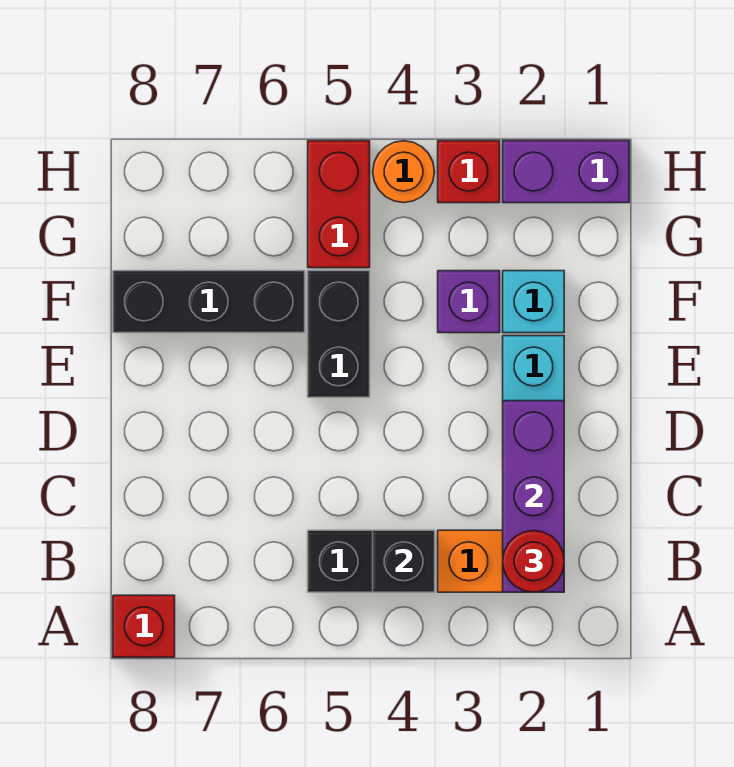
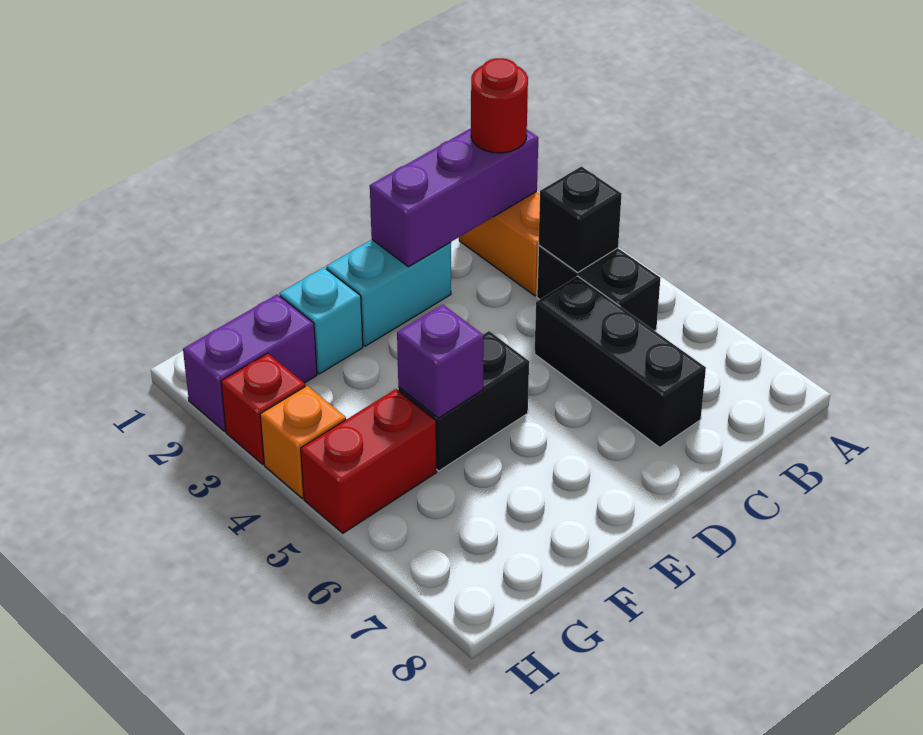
red 1x1 brick [113,595,175,657] -> none
purple 1x1 brick [438,271,500,333] -> purple 1x1 brick moved to [397,304,484,418]
black 1x3 brick [113,271,305,333] -> black 1x3 brick moved to [534,276,706,448]
purple 1x2 brick [503,141,629,203] -> purple 1x2 brick turned to [183,294,317,431]
orange 1x1 round brick [373,141,435,203] -> orange 1x1 brick [260,386,346,498]

